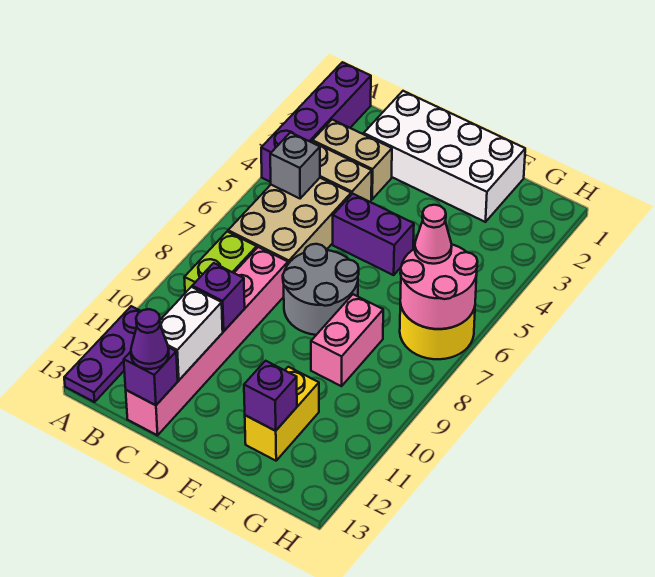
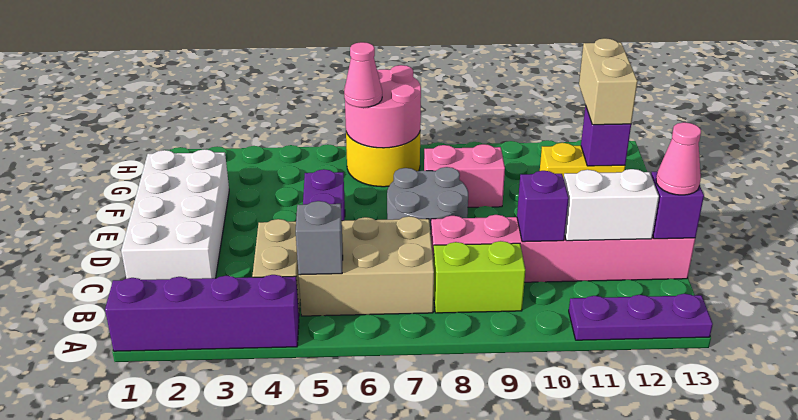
tan 1x2 brick [313,120,392,199] -> tan 1x2 brick moved to [579,38,638,125]
purple 1x1 cone [131,309,169,369] -> pink 1x1 cone [656,122,701,195]

